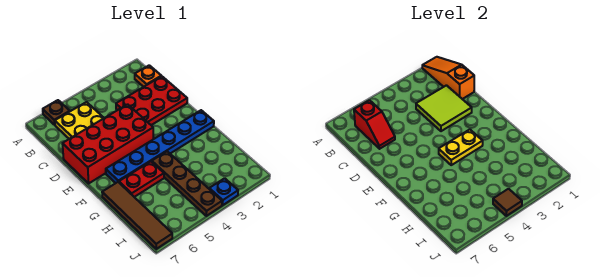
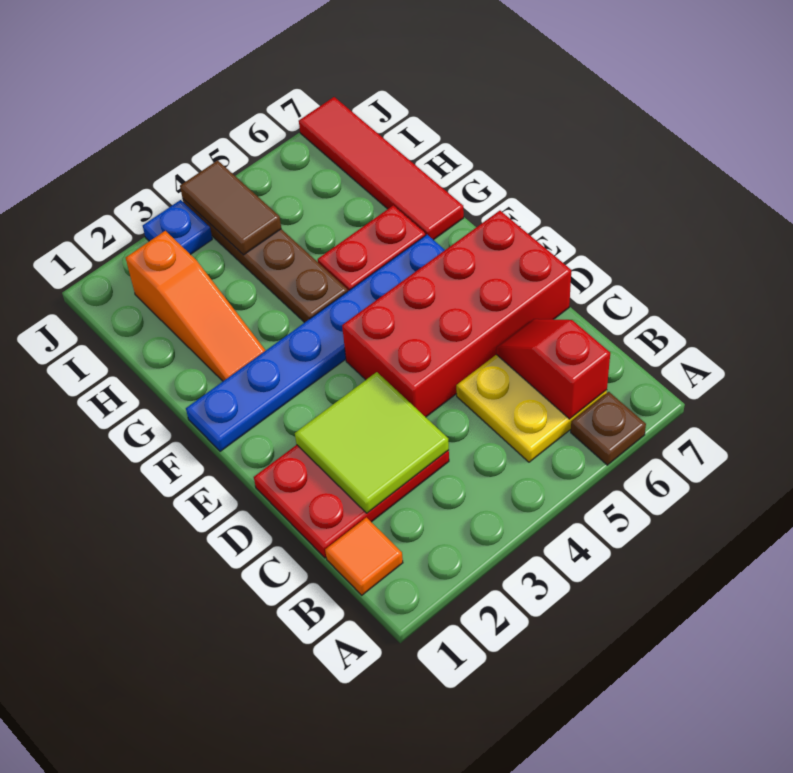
orange 1x3 slope [422,57,474,99] -> orange 1x3 slope moved to [126,231,266,381]
orange 1x1 plate [135,65,161,87] -> orange 1x1 tile [325,517,403,595]
yellow 1x2 plate [439,130,483,165] -> none
brown 1x4 tile [102,182,172,249] -> red 1x4 tile [299,97,464,240]
brown 1x1 tile [493,189,522,216] -> brown 1x2 tile [180,160,281,255]

